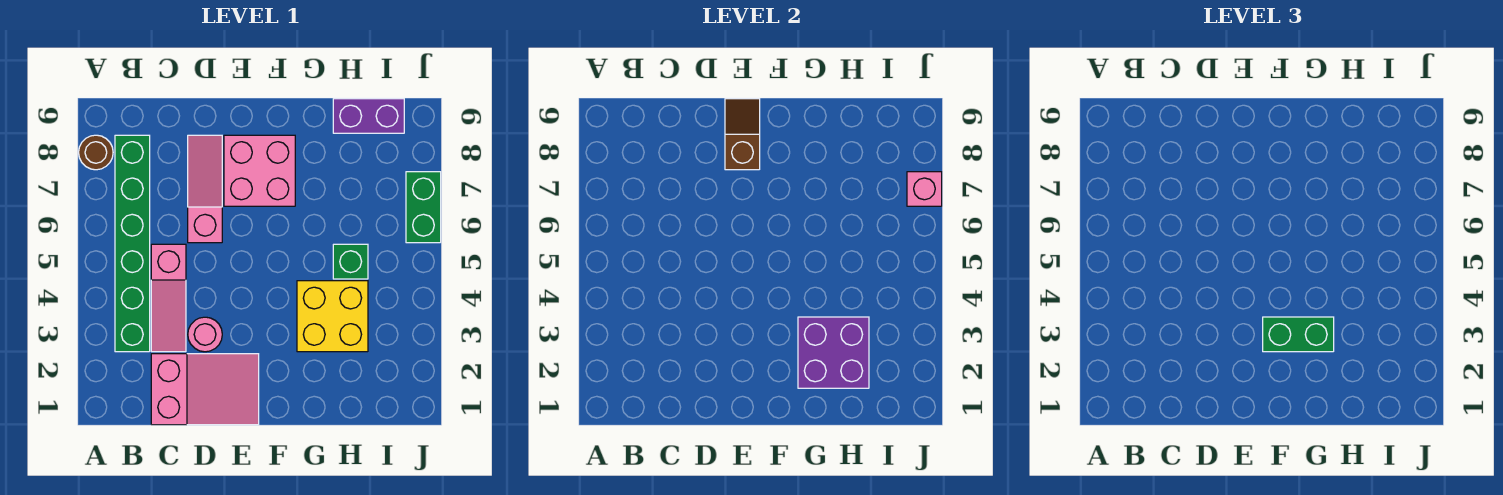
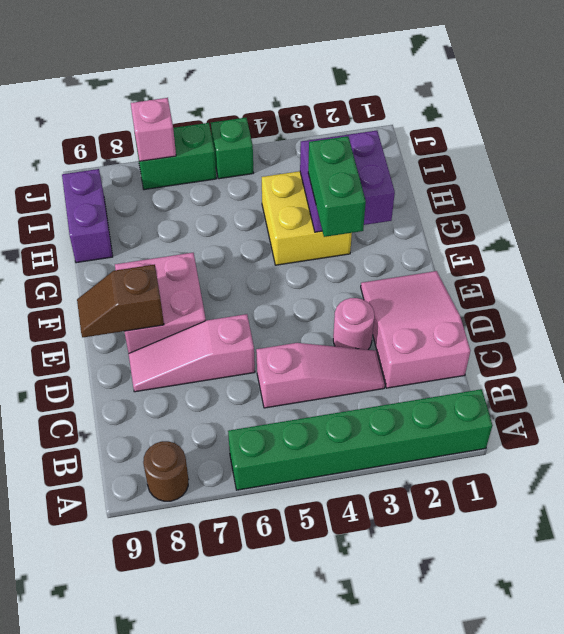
green 1x6 brick [115,135,150,352] -> green 1x6 brick moved to [228,389,492,490]
green 1x1 brick [333,244,368,279] -> green 1x1 brick moved to [211,118,253,179]

